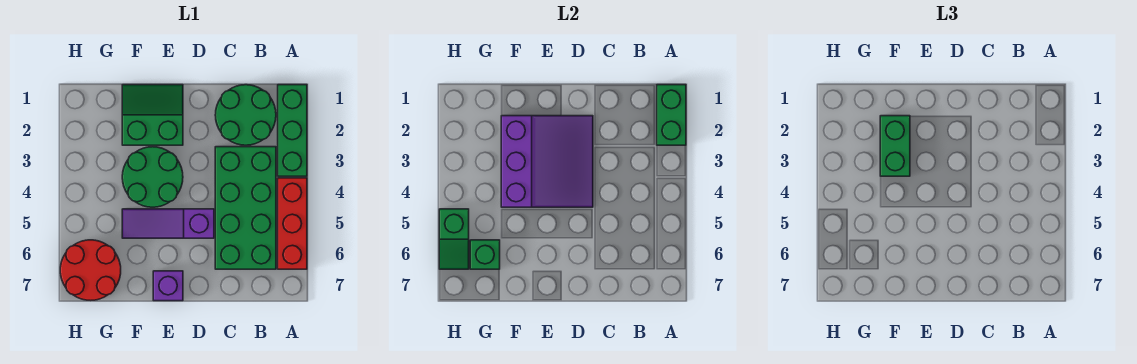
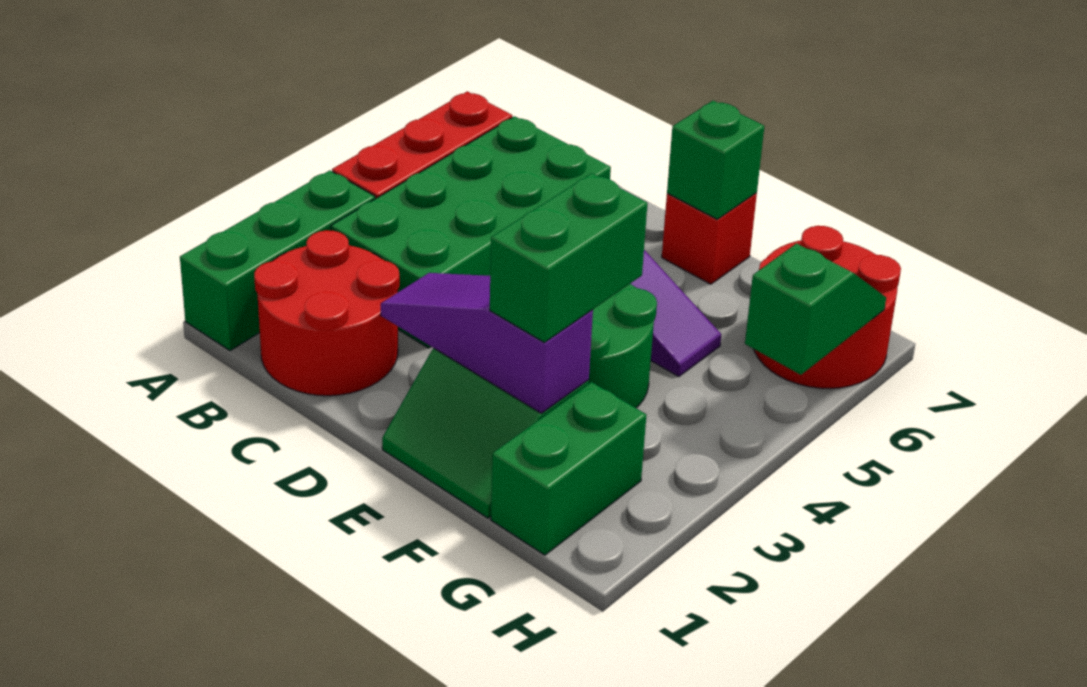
green 1x2 brick [657,85,686,145] -> green 1x2 brick moved to [491,382,646,555]
green 2x2 round brick [215,85,276,145] -> red 2x2 round brick [254,230,400,396]
purple 3x3 slope [501,116,593,207] -> purple 1x3 slope [381,273,593,413]
purple 1x1 brick [153,271,183,301] -> red 1x1 brick [662,193,757,284]
green 1x1 brick [470,240,500,269] -> green 1x1 brick moved to [667,101,764,219]

